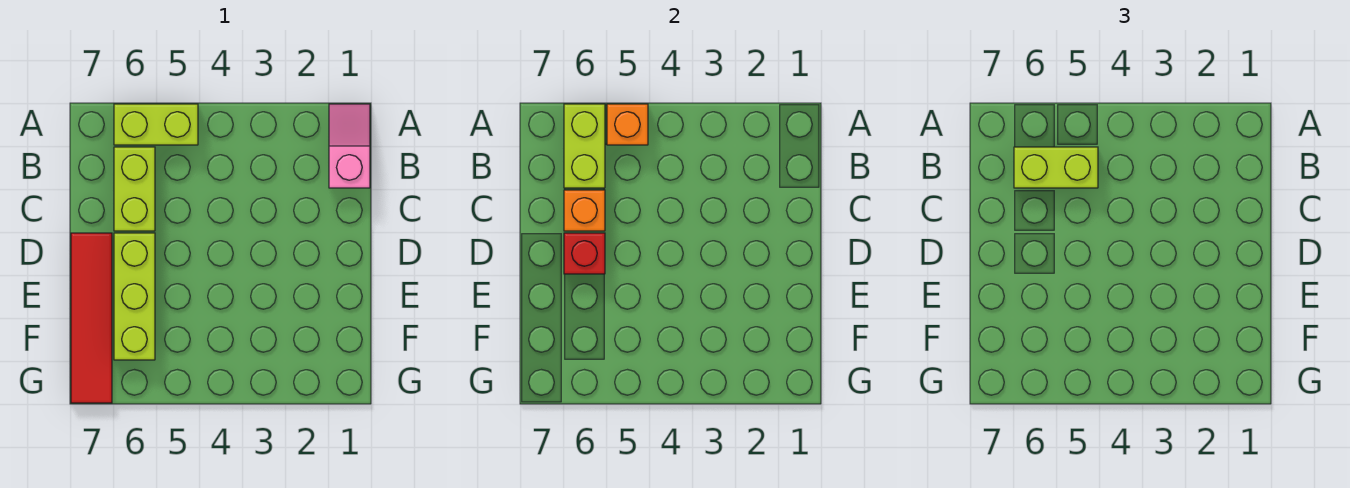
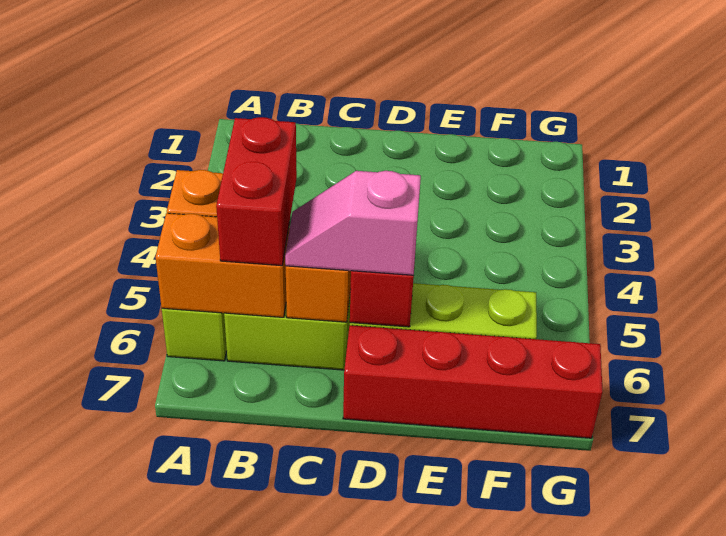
pink 1x2 slope [329,104,370,188] -> pink 1x2 slope moved to [285,171,421,275]
lime 1x2 brick [564,104,605,188] -> orange 1x2 brick [155,213,290,317]
lime 1x2 brick [1014,147,1098,188] -> red 1x2 brick [216,117,297,266]
red 1x4 tile [71,233,112,403] -> red 1x4 brick [343,325,602,438]

